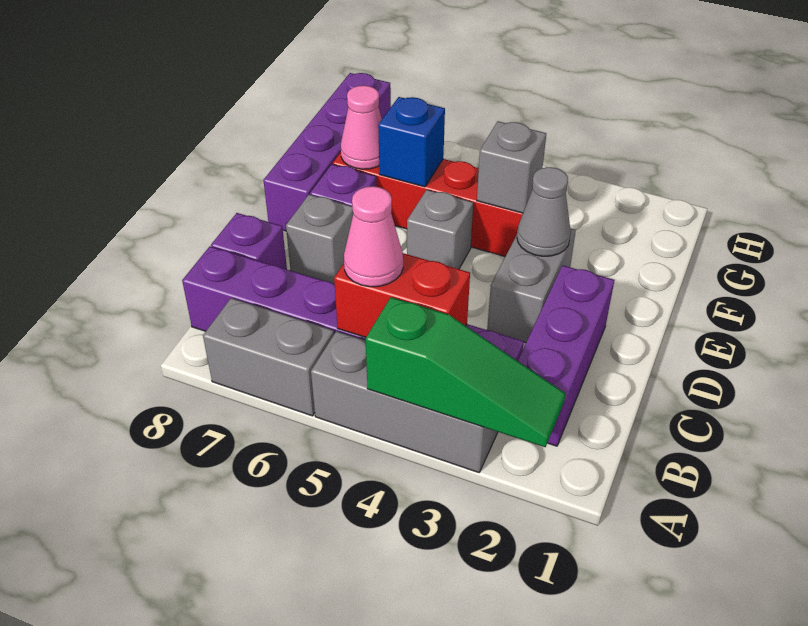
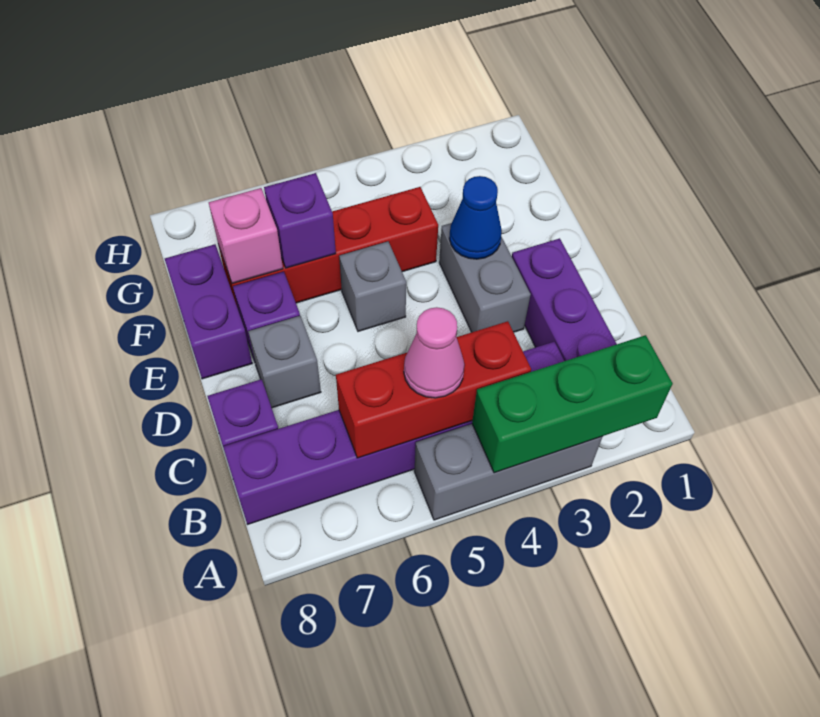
green 1x3 slope [366,297,566,447] -> green 1x3 brick [472,335,673,473]
grey 1x2 brick [203,298,334,416] -> none
red 1x2 brick [334,253,470,338] -> red 1x3 brick [336,321,531,458]
grey 1x1 cone [517,167,571,256] -> blue 1x1 cone [449,176,502,259]
purple 1x4 brick [263,73,391,231] -> purple 1x2 brick [165,244,252,379]
grey 1x1 brick [477,121,546,213] -> none
blue 1x1 brick [378,97,445,187] -> purple 1x1 brick [264,173,336,268]
pink 1x1 cone [341,85,382,169] -> pink 1x1 brick [209,188,283,284]

